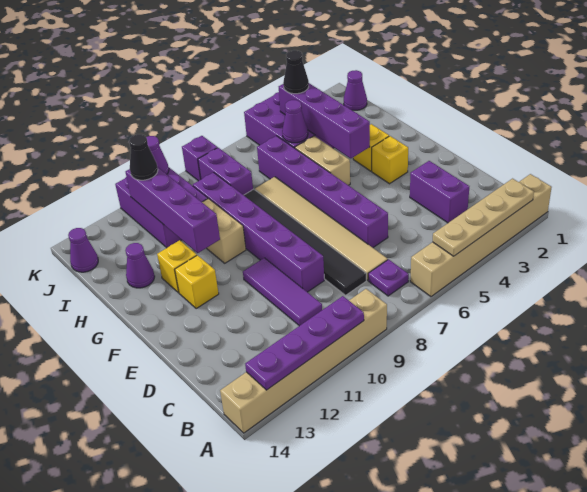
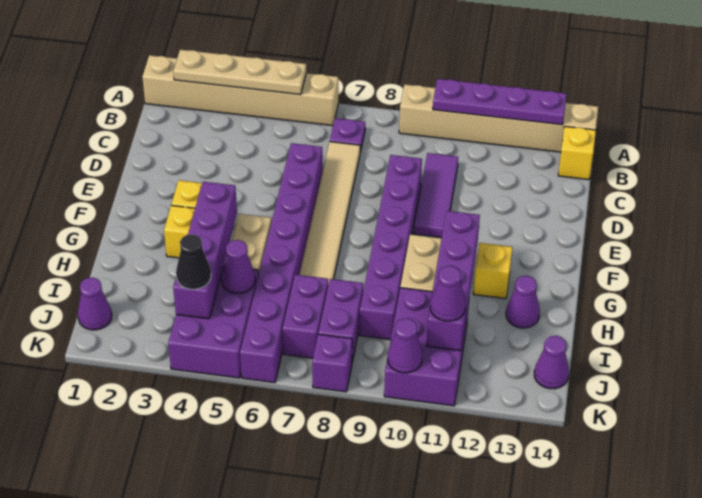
purple 1x2 brick [410,161,469,223] -> purple 1x2 brick moved to [283,275,328,358]
black 1x6 tile [244,189,366,295] -> none
purple 1x6 brick [257,136,388,248] -> purple 1x8 brick [240,143,323,383]
yellow 1x1 brick [175,255,219,309] -> yellow 1x1 brick moved to [558,126,596,180]
black 1x1 cone [129,134,158,180] -> purple 1x1 cone [430,266,466,321]

